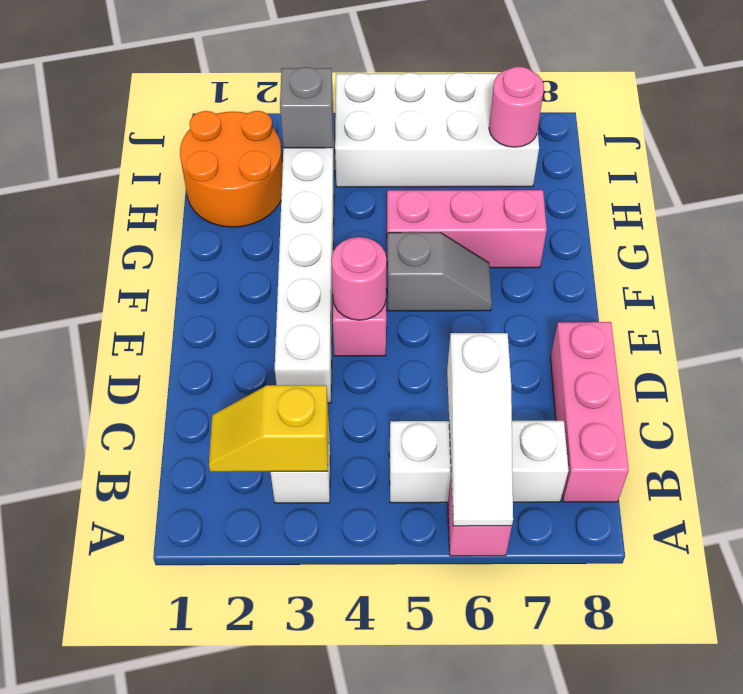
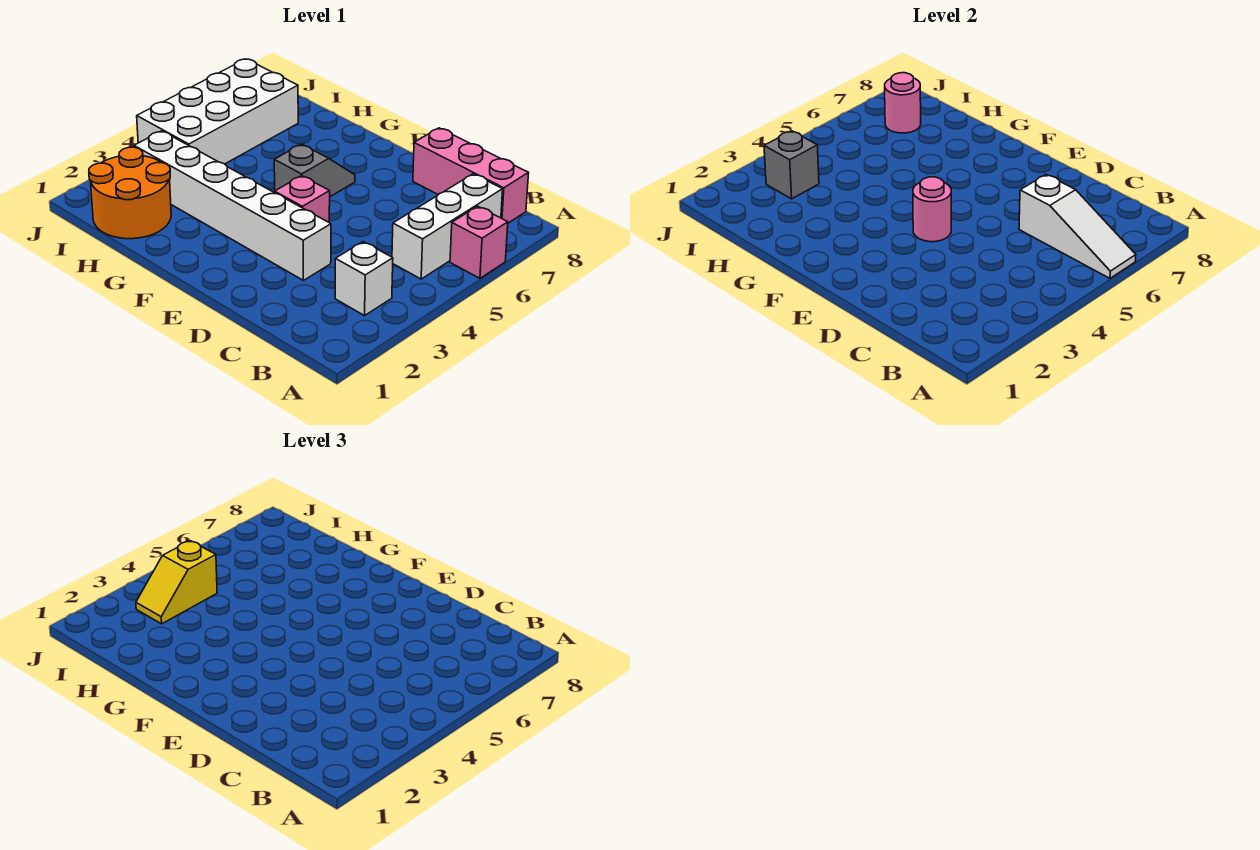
yellow 1x2 slope [209,385,328,472] -> yellow 1x2 slope moved to [136,541,217,624]
pink 1x3 brick [387,190,547,268] -> none

